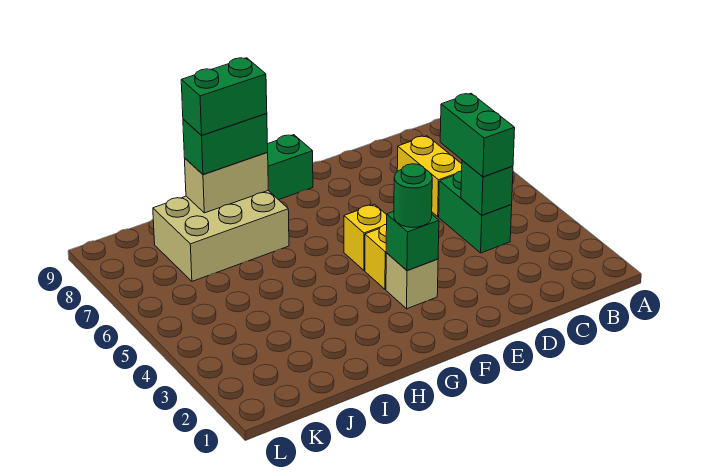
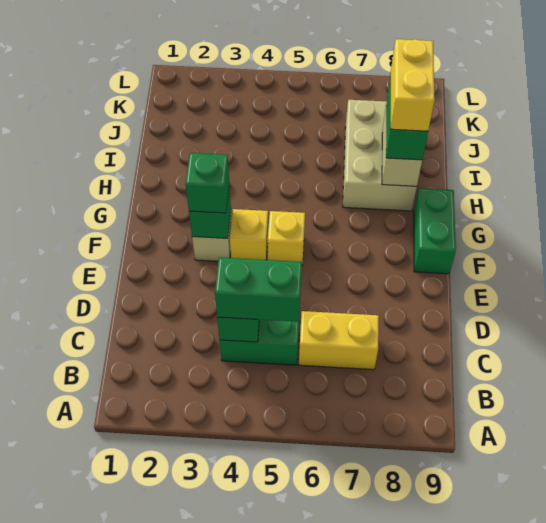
green 1x1 round brick [394,164,432,227] -> green 1x1 brick [186,153,229,213]
green 1x2 brick [181,58,267,135] -> yellow 1x2 brick [391,39,435,131]

